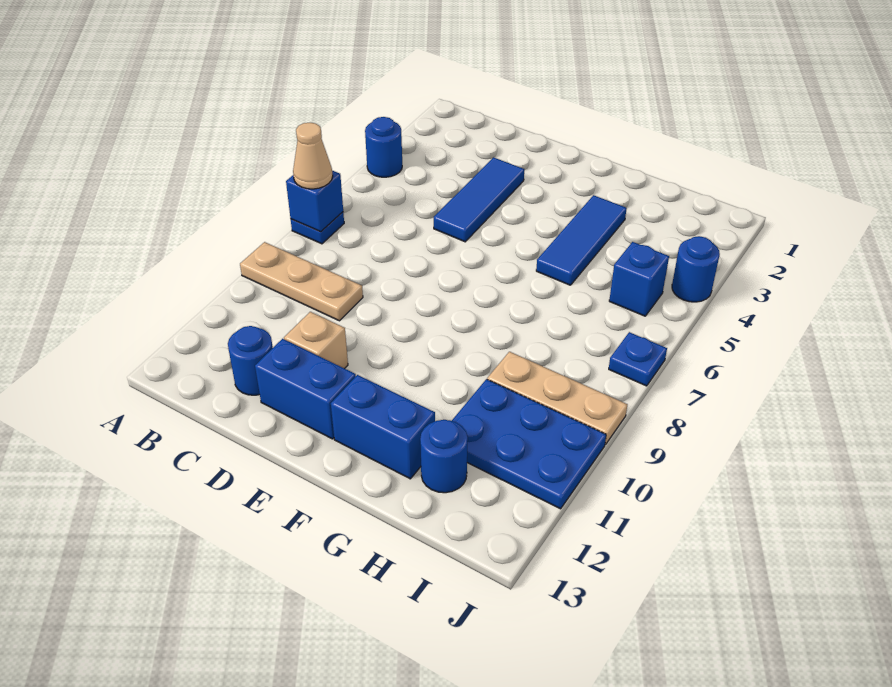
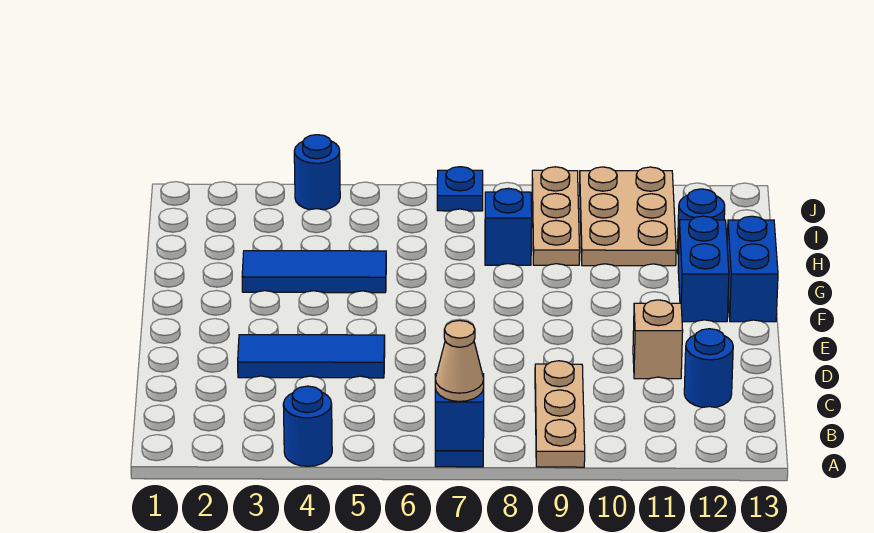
blue 1x2 brick [255,339,356,439] -> blue 1x2 brick moved to [727,216,778,322]
blue 2x3 plate [452,379,606,509] -> tan 2x3 plate [580,167,676,266]
blue 1x1 brick [609,242,669,316] -> blue 1x1 brick moved to [485,188,532,265]

